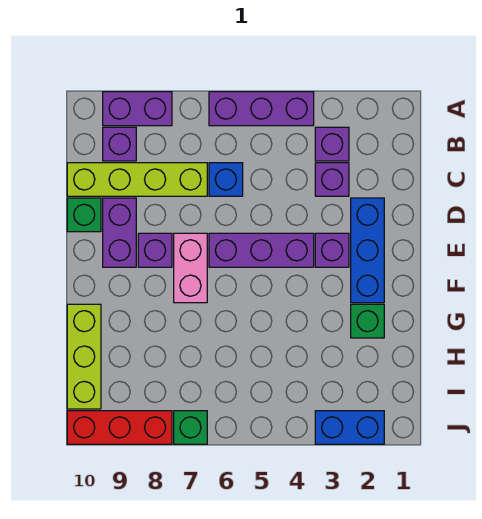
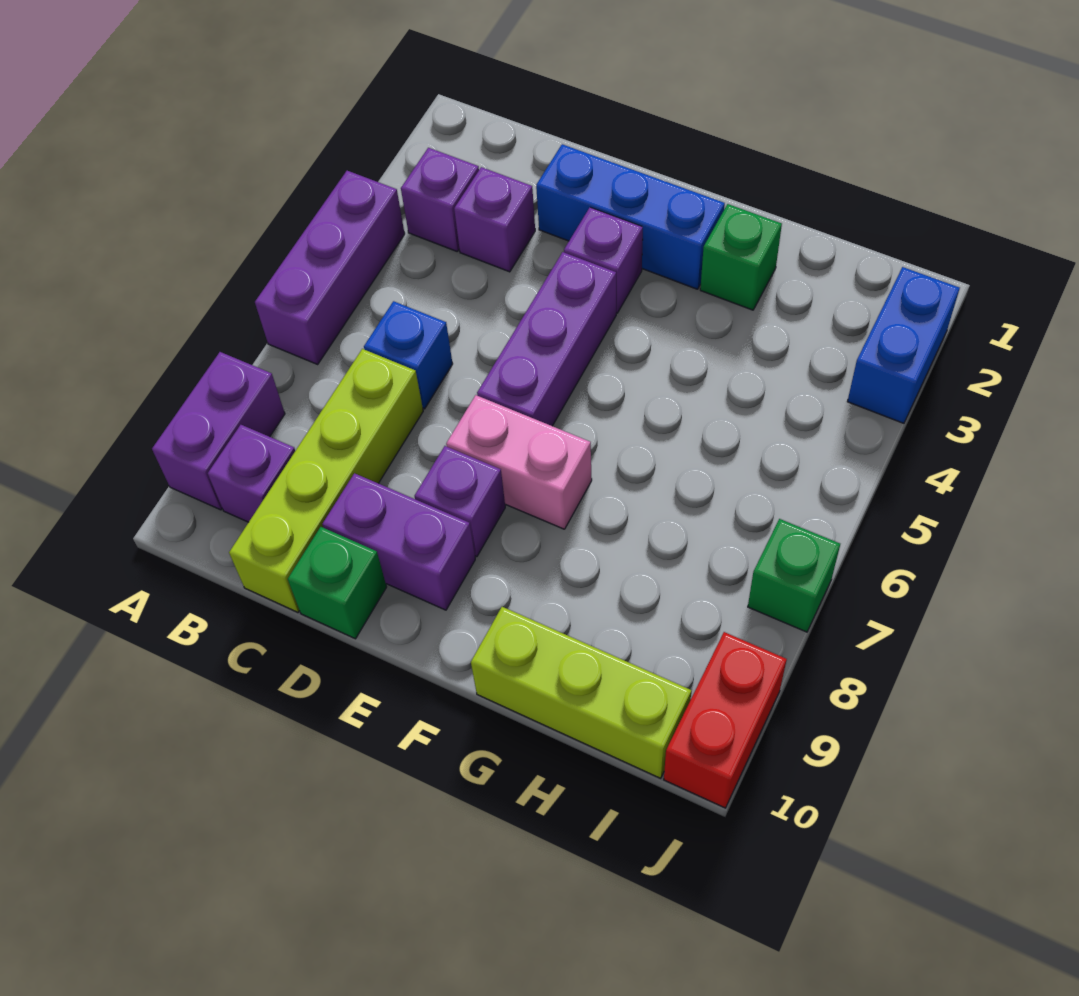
red 1x3 brick [67,411,172,444] -> red 1x2 brick [664,632,787,808]

